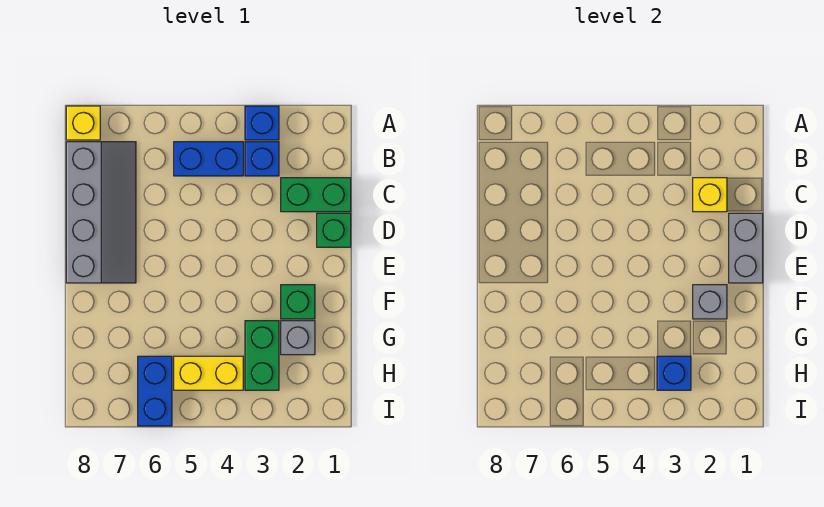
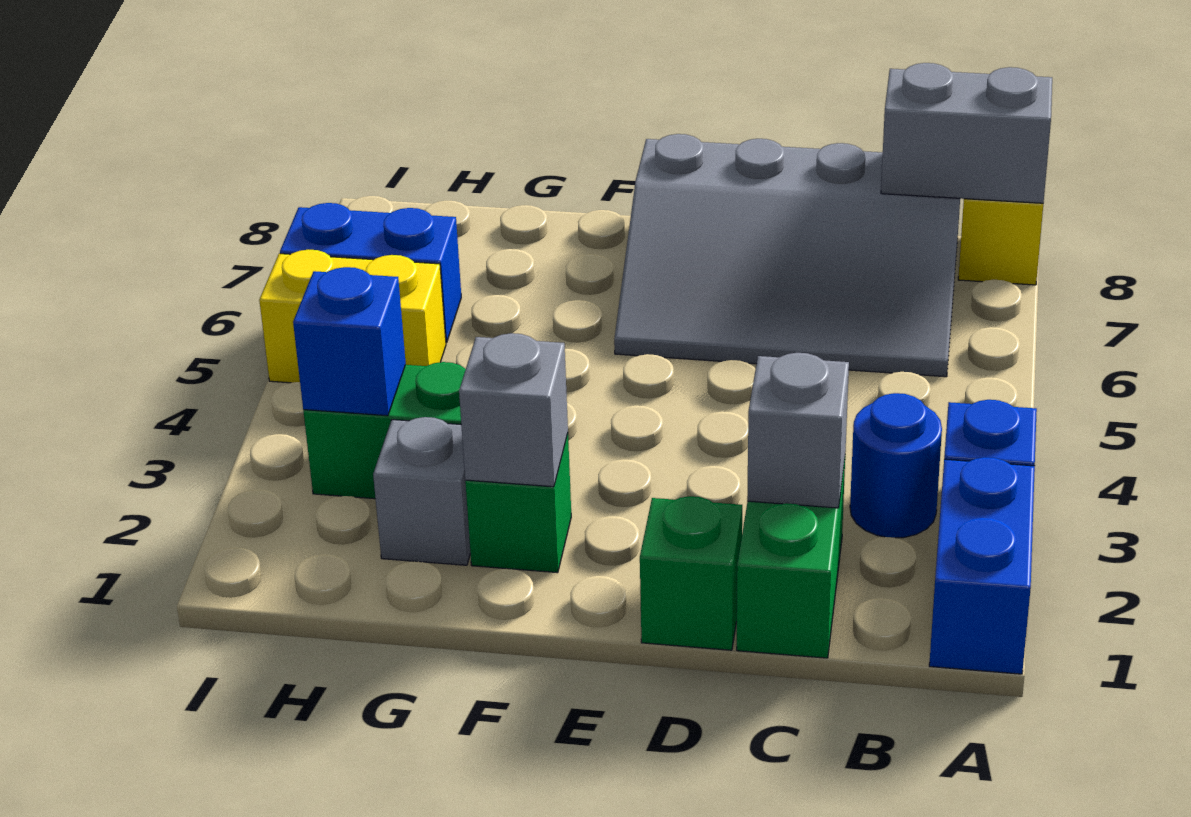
blue 1x1 brick [245,142,279,176] -> blue 1x1 round brick [850,393,942,538]
blue 1x2 brick [174,142,243,176] -> blue 1x2 brick moved to [929,457,1035,674]
grey 2x4 slope [66,142,136,283] -> grey 3x4 slope [614,134,960,377]
yellow 1x1 brick [693,178,727,212] -> grey 1x1 brick [747,353,849,508]
grey 1x2 brick [729,213,763,283] -> grey 1x2 brick moved to [881,63,1052,203]
yellow 1x2 brick [174,356,243,390] -> yellow 1x2 brick turned to [259,250,446,383]

